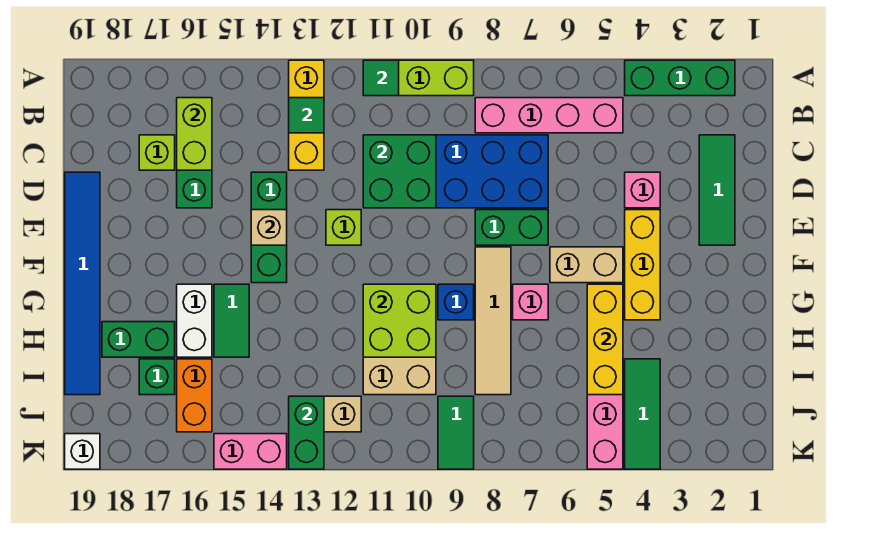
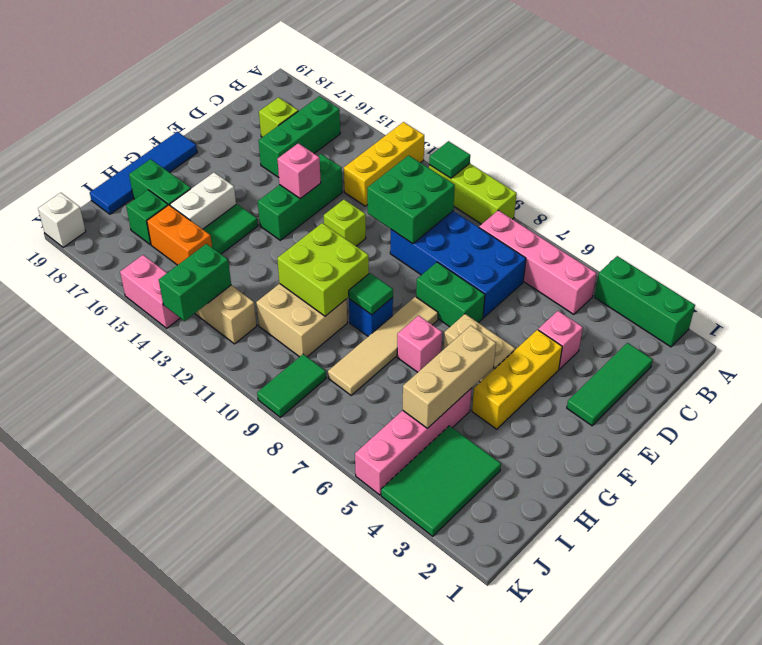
green 1x1 tile [289,98,324,133] -> green 1x1 tile moved to [349,273,393,315]
lime 1x2 brick [177,98,212,170] -> none
blue 1x6 tile [65,172,100,395] -> blue 1x4 tile [90,132,197,214]
tan 1x1 brick [251,210,287,245] -> pink 1x1 brick [278,143,321,199]
yellow 1x3 brick [587,284,623,395] -> tan 1x3 brick [403,326,496,428]
green 1x3 tile [625,359,660,469] -> green 2x3 tile [381,426,501,536]
orange 1x2 brick [177,359,212,432] -> orange 1x2 brick turned to [147,205,212,265]

